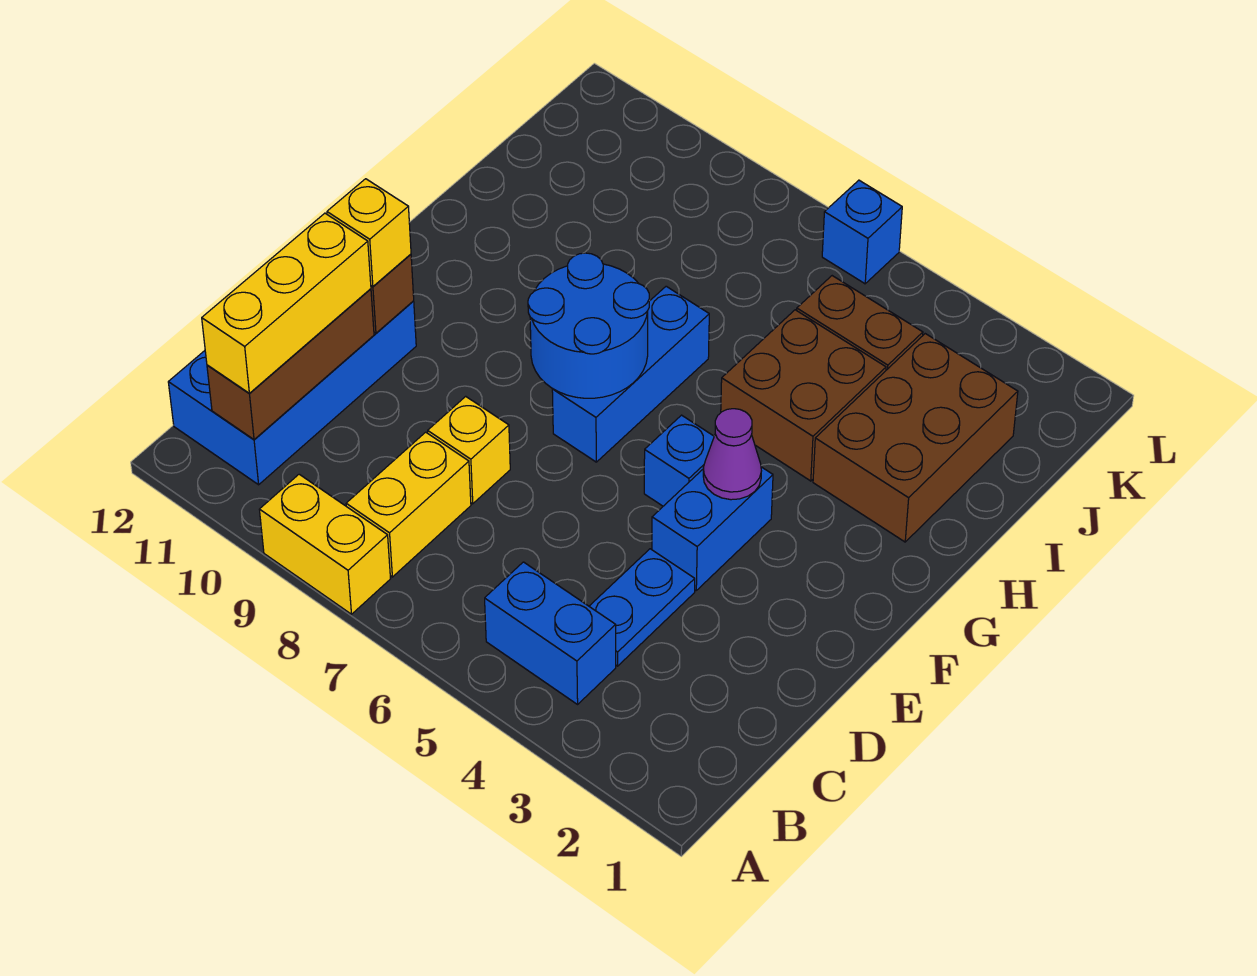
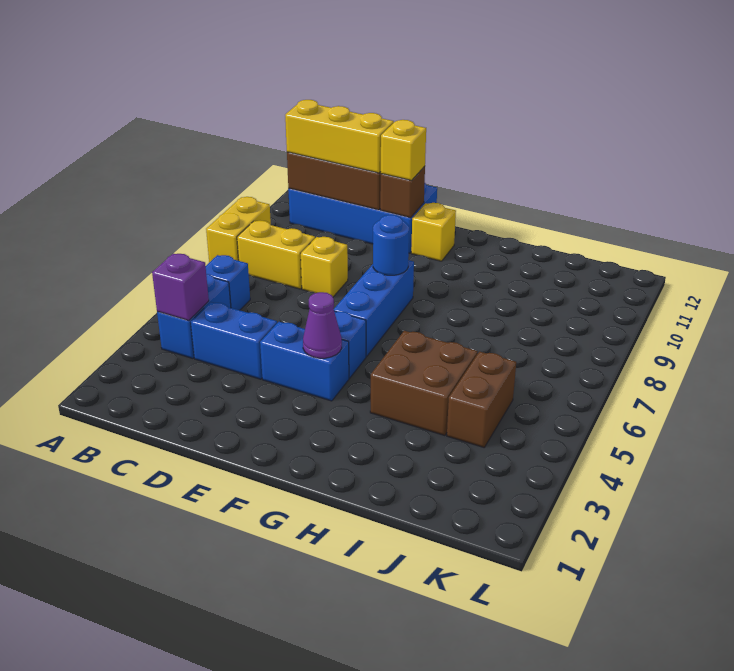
none -> purple 1x1 brick [152,254,209,321]
blue 1x2 plate [589,549,695,666] -> blue 1x2 brick [191,302,277,379]
blue 1x3 brick [552,286,709,462] -> blue 1x3 brick turned to [334,260,414,356]
blue 2x2 round brick [528,253,649,398] -> blue 1x1 round brick [373,215,409,275]
none -> yellow 1x1 brick [411,203,456,261]
brown 2x3 brick [813,334,1018,542] -> none
blue 1x1 brick [822,180,902,284] -> blue 1x1 brick moved to [206,255,250,310]

